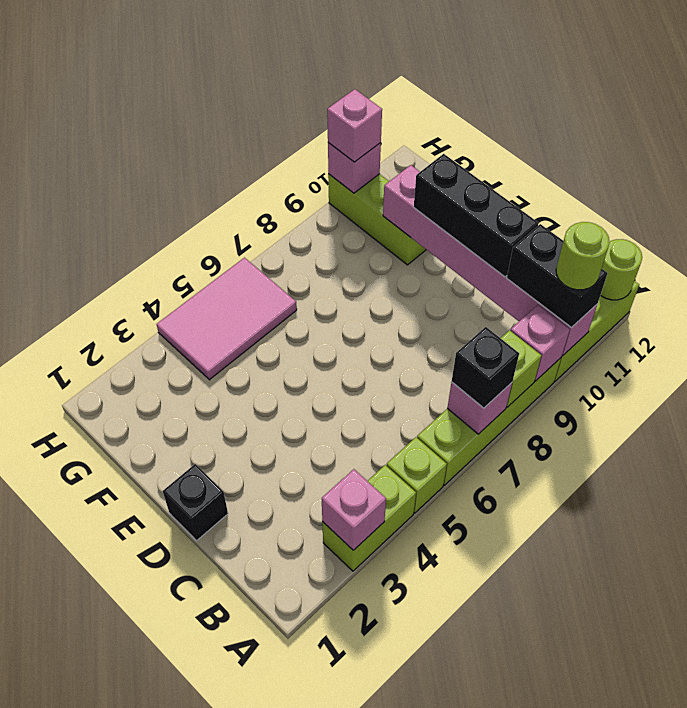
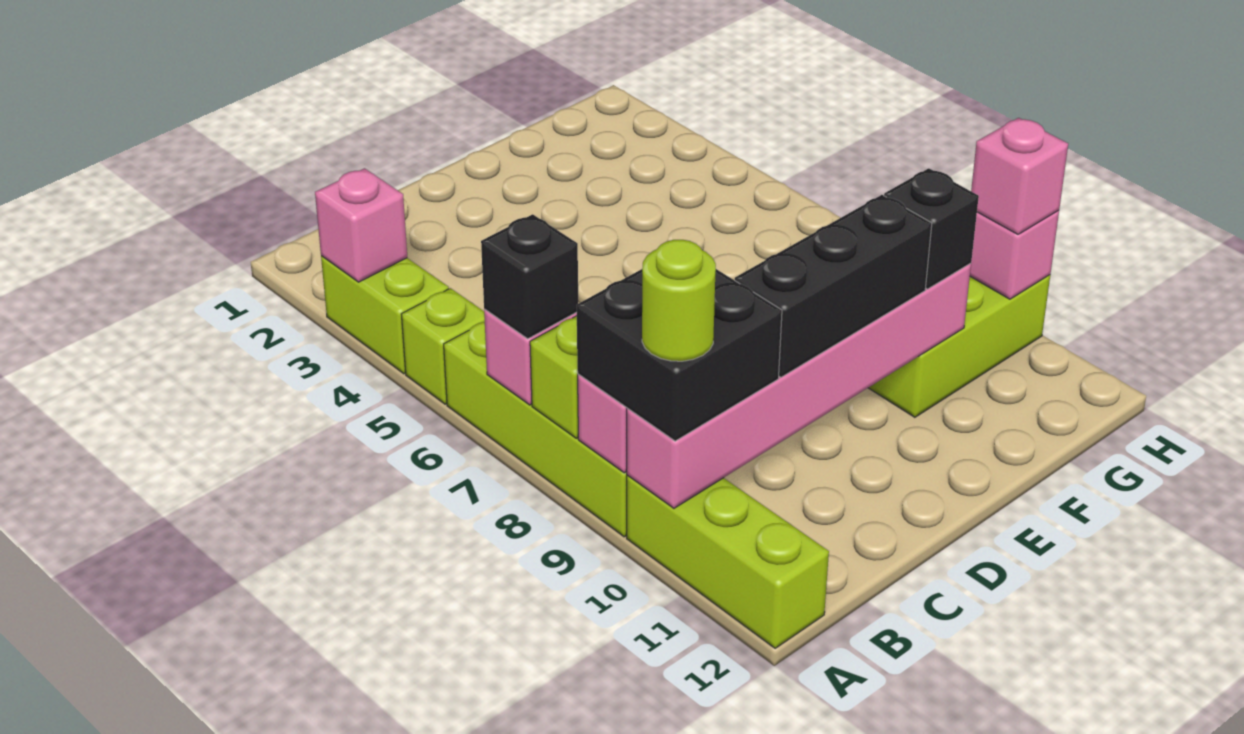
black 1x2 brick [507,224,607,328] -> black 2x2 brick [577,269,782,441]
lime 1x1 round brick [600,239,642,300] -> none
black 1x1 brick [163,464,228,541] -> black 1x1 brick moved to [884,168,979,289]
pink 2x3 tile [157,258,297,380] -> none

